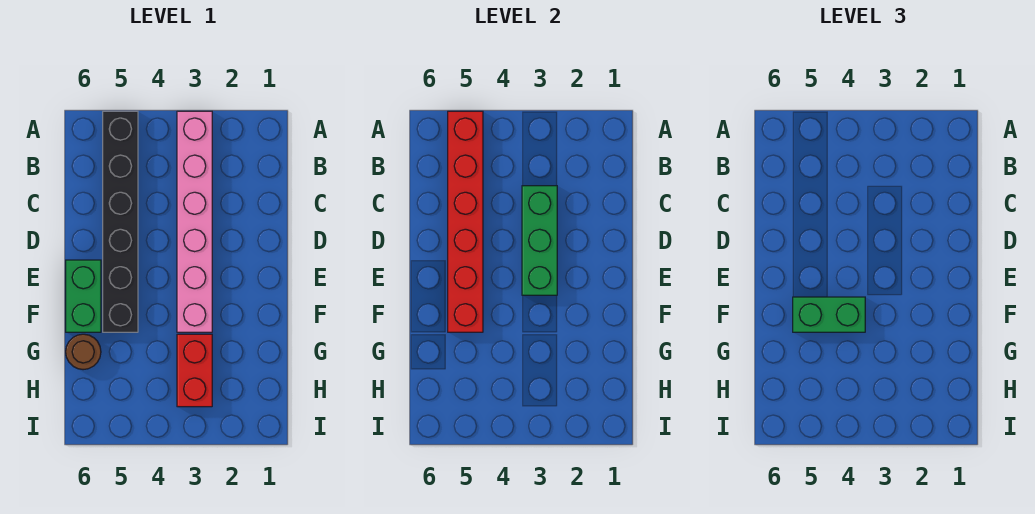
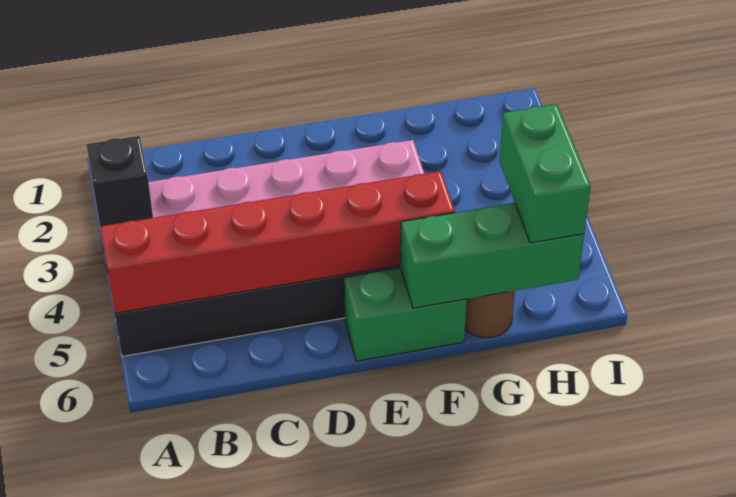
none -> black 1x1 brick [86,136,153,227]
green 1x3 brick [522,186,557,295] -> green 1x3 brick moved to [400,203,584,308]
green 1x2 brick [793,297,865,332] -> green 1x2 brick moved to [499,104,591,243]
red 1x2 brick [177,334,212,407] -> none

